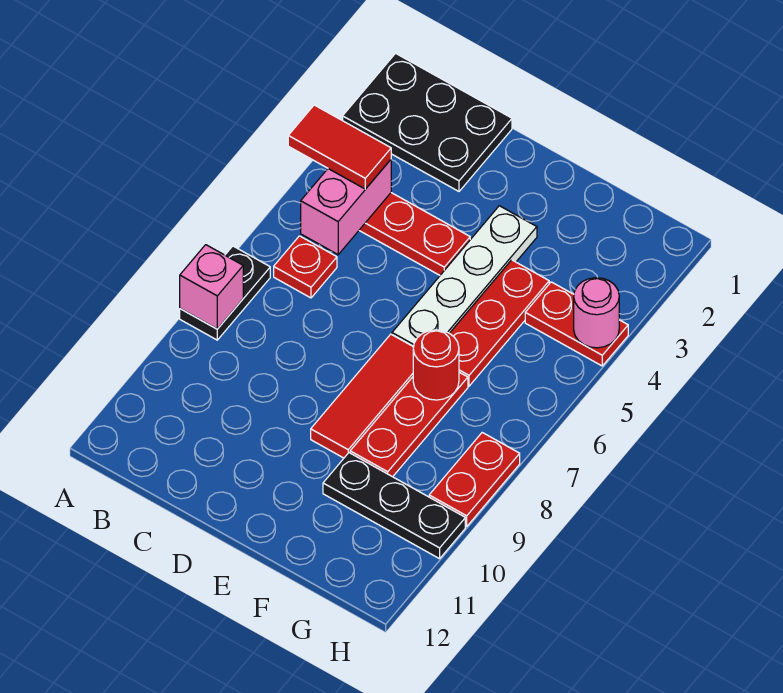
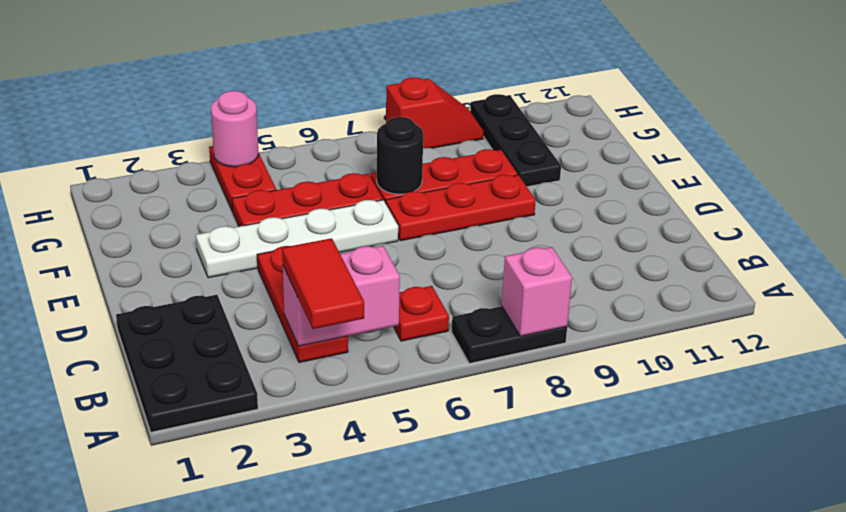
red 1x3 tile [311,334,414,458] -> red 1x3 plate [386,175,536,241]
red 1x1 round brick [413,330,459,400] -> black 1x1 round brick [377,117,423,194]
red 1x2 plate [429,433,520,526] -> red 1x2 slope [386,77,483,148]

